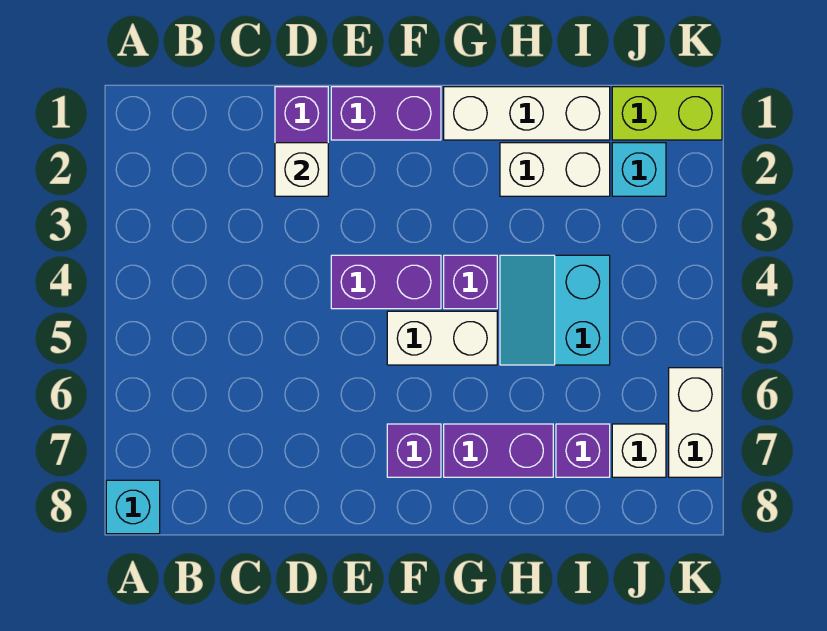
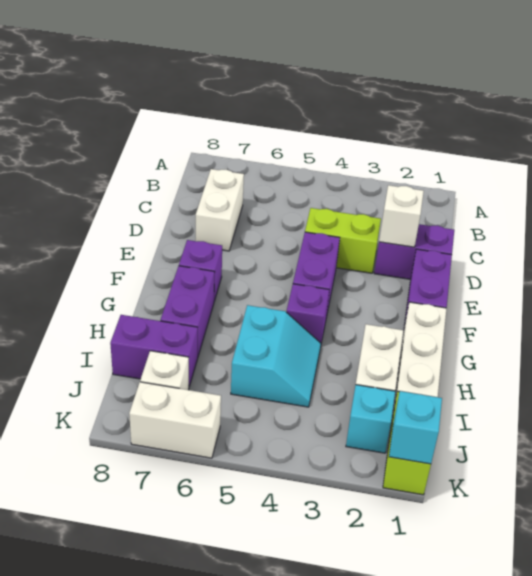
cyan 1x1 brick [106,480,160,534] -> cyan 1x1 brick moved to [389,391,442,464]
none -> lime 1x2 brick [305,208,381,273]
white 1x2 brick [387,311,497,365] -> white 1x2 brick moved to [196,169,244,251]
cyan 2x2 slope [500,255,610,365] -> cyan 2x2 slope turned to [231,305,321,407]
purple 1x1 brick [556,424,610,477] -> purple 1x2 brick [110,315,198,386]

